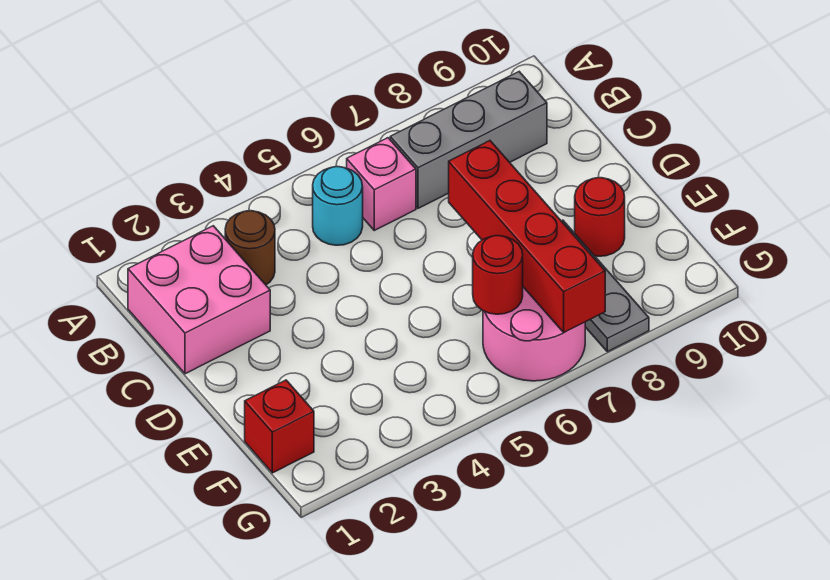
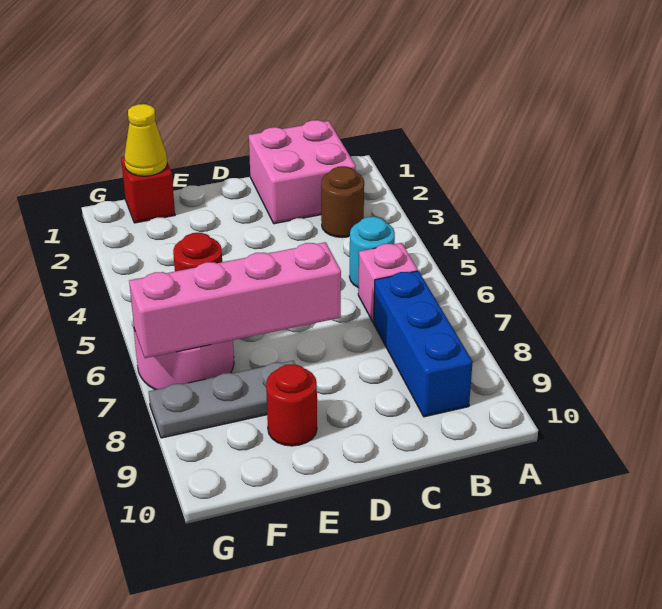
grey 1x3 brick [390,72,547,208] -> blue 1x3 brick [374,271,473,417]
red 1x4 brick [449,141,605,332] -> pink 1x4 brick [129,242,341,358]
none -> yellow 1x1 cone [124,104,167,176]

